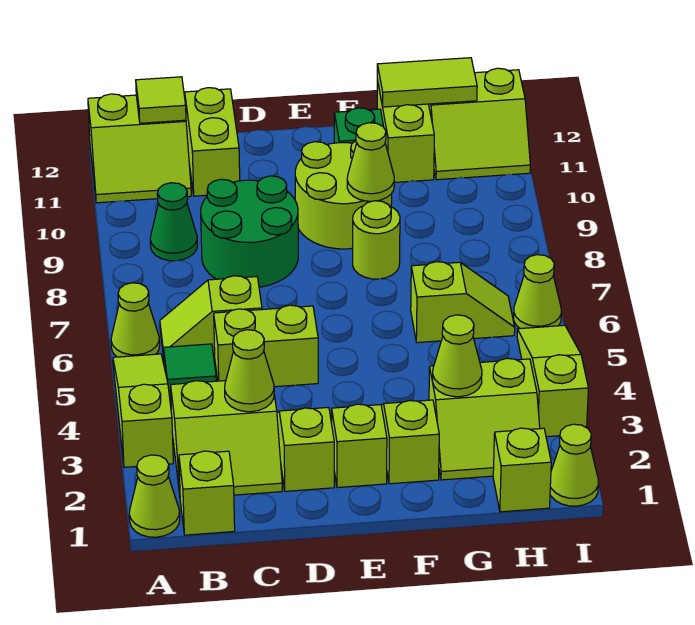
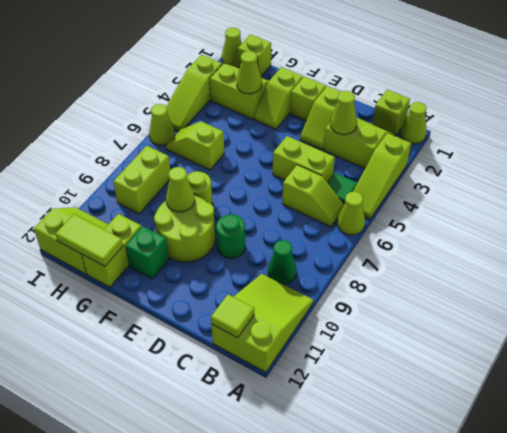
lime 2x2 slope [88,94,191,203] -> lime 2x3 slope [211,274,313,372]
green 2x2 round brick [201,176,298,287] -> green 1x1 round brick [216,215,245,258]
lime 1x2 brick [185,88,240,196] -> lime 1x2 brick moved to [113,146,171,214]

